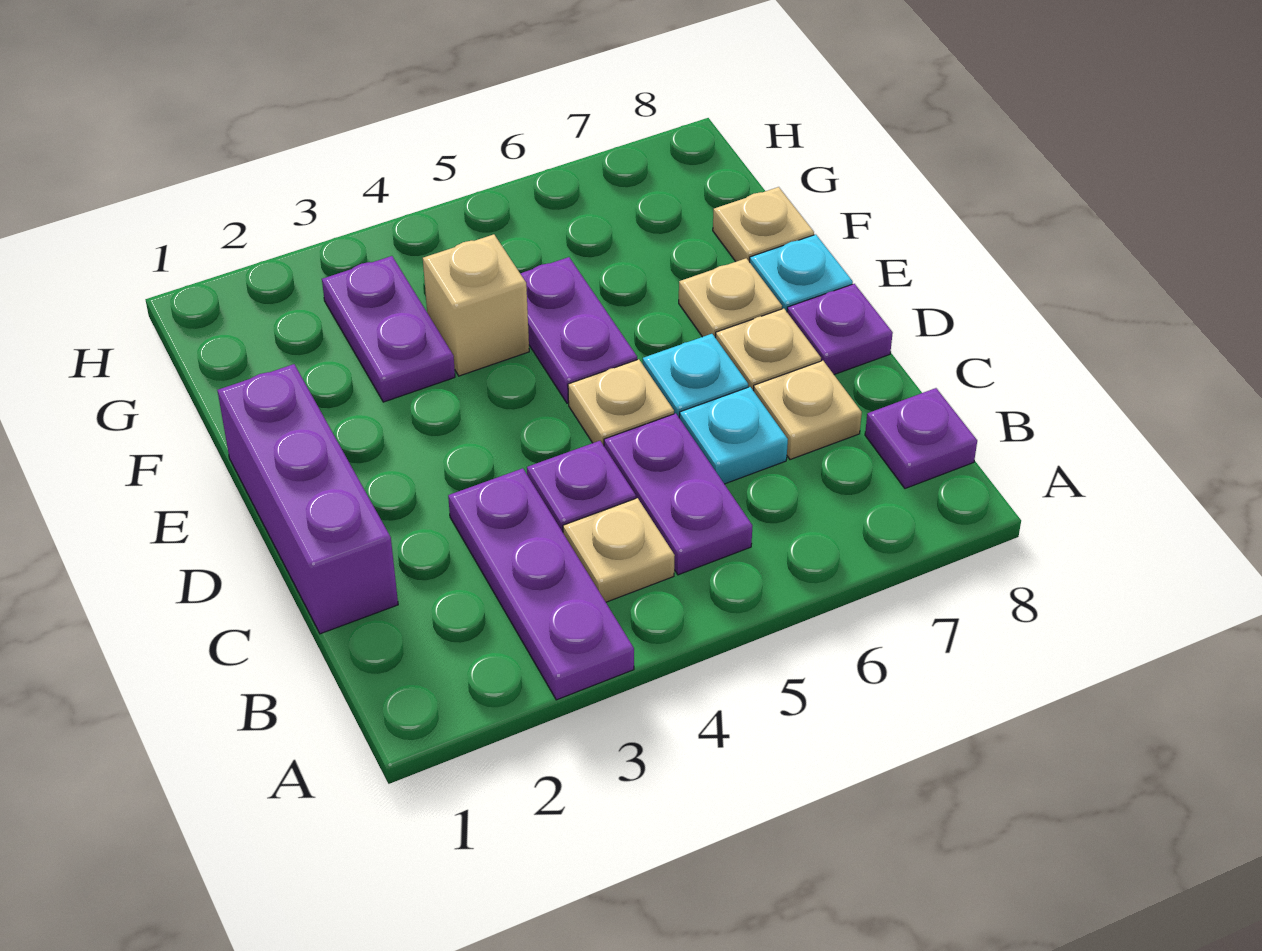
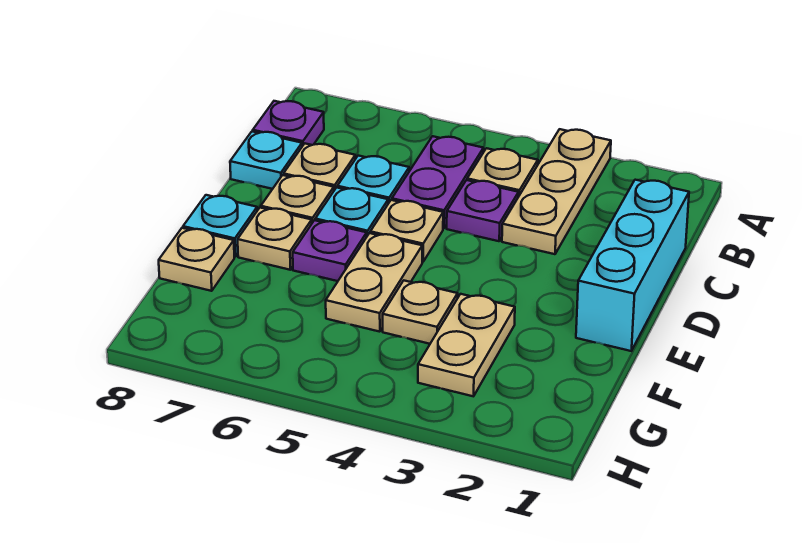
purple 1x3 plate [448,468,634,700] -> tan 1x3 plate [502,129,611,254]
purple 1x3 brick [217,364,398,634] -> cyan 1x3 brick [576,180,689,351]
none -> cyan 1x1 plate [230,131,302,189]
purple 1x1 plate [787,284,893,375] -> purple 1x1 plate moved to [293,220,367,281]
purple 1x2 plate [520,257,637,403] -> tan 1x2 plate [326,233,422,332]
purple 1x2 plate [322,256,455,402] -> tan 1x2 plate [418,294,515,396]
tan 1x1 brick [423,234,529,376] -> tan 1x1 plate [383,281,458,344]

